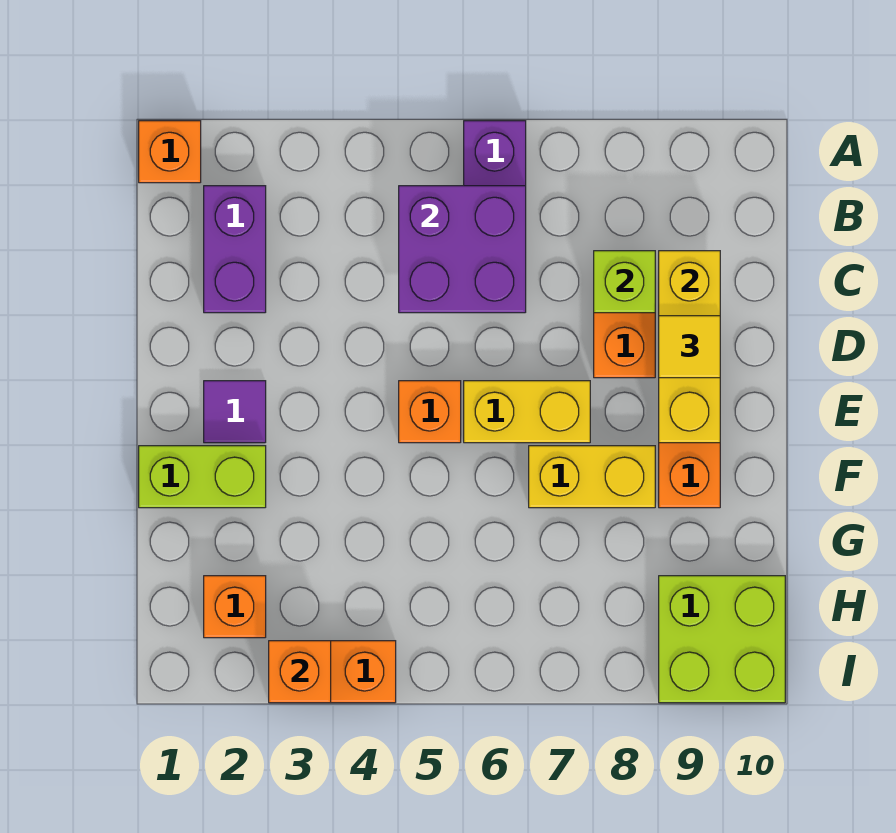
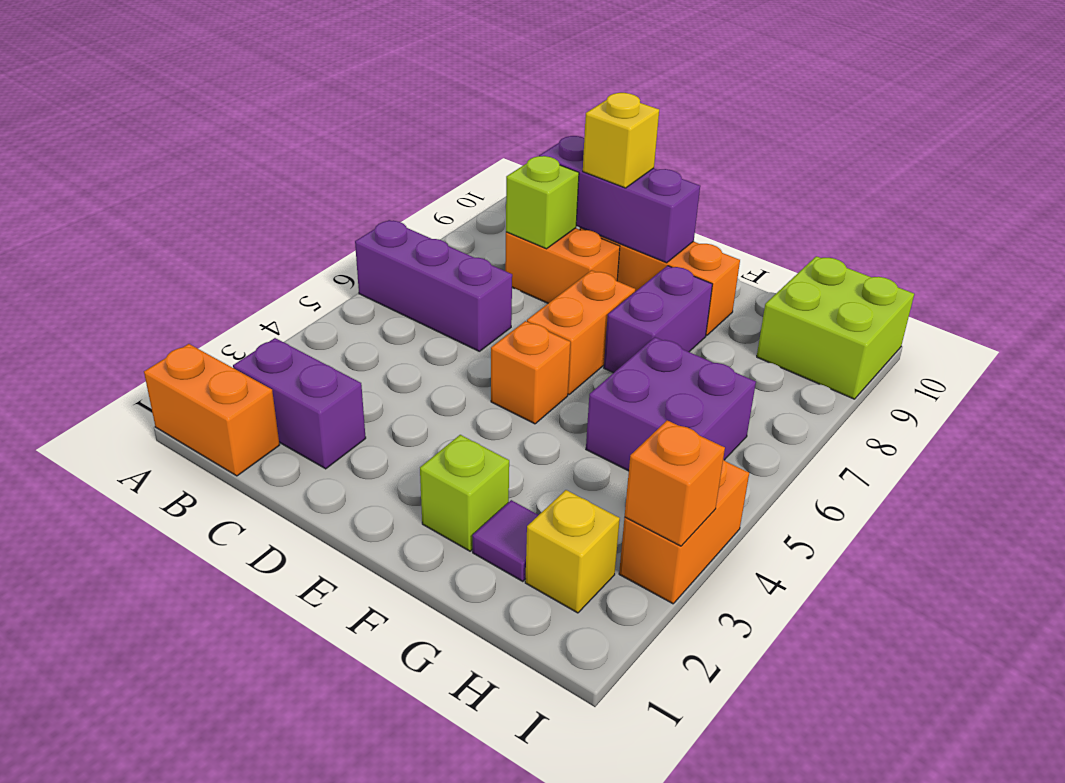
orange 1x1 brick [139,121,201,183] -> orange 1x2 brick [144,344,280,476]
purple 2x2 brick [399,186,526,313] -> purple 2x2 brick moved to [586,337,756,471]
yellow 1x3 brick [659,251,720,443] -> purple 1x3 brick [539,136,700,263]
yellow 1x1 tile [659,316,720,378] -> yellow 1x1 brick [583,93,659,188]
purple 1x1 tile [204,381,266,443] -> purple 1x1 tile moved to [472,500,538,581]
yellow 1x2 brick [464,381,590,443] -> orange 1x2 brick [527,270,635,395]
lime 1x2 brick [139,446,266,508] -> lime 1x1 brick [420,435,509,551]
yellow 1x2 brick [529,446,655,508] -> purple 1x2 brick [604,266,712,373]
orange 1x1 brick [204,576,266,638] -> yellow 1x1 brick [525,490,620,613]

